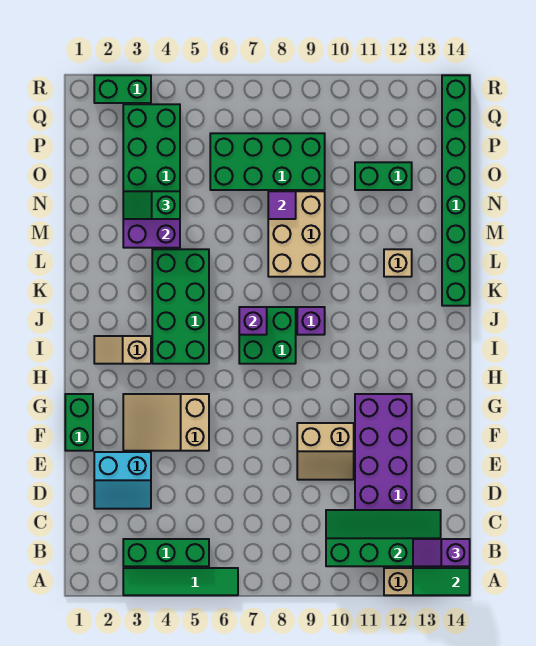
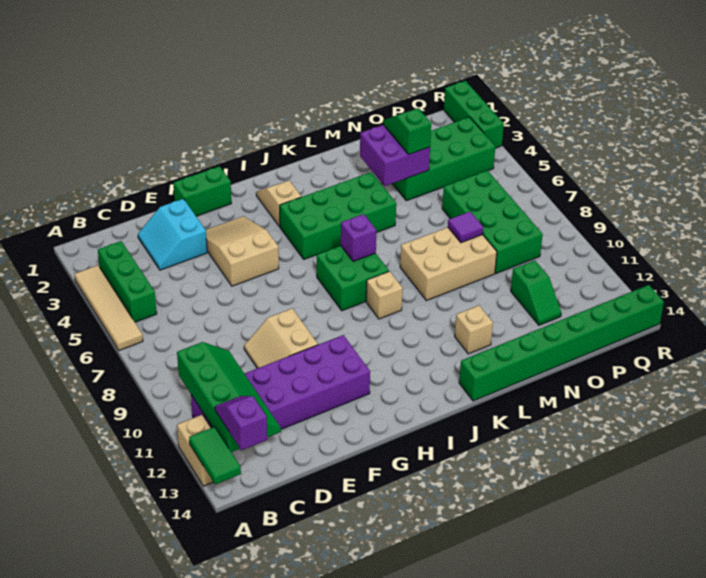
green 1x4 tile [123,568,238,595] -> tan 1x4 tile [74,265,143,350]
purple 1x1 brick [297,307,325,335] -> tan 1x1 brick [366,271,403,319]
green 1x2 brick [355,162,412,190] -> green 1x2 slope [511,260,561,325]
green 1x2 brick [94,75,151,103] -> green 1x3 brick [444,81,504,148]

